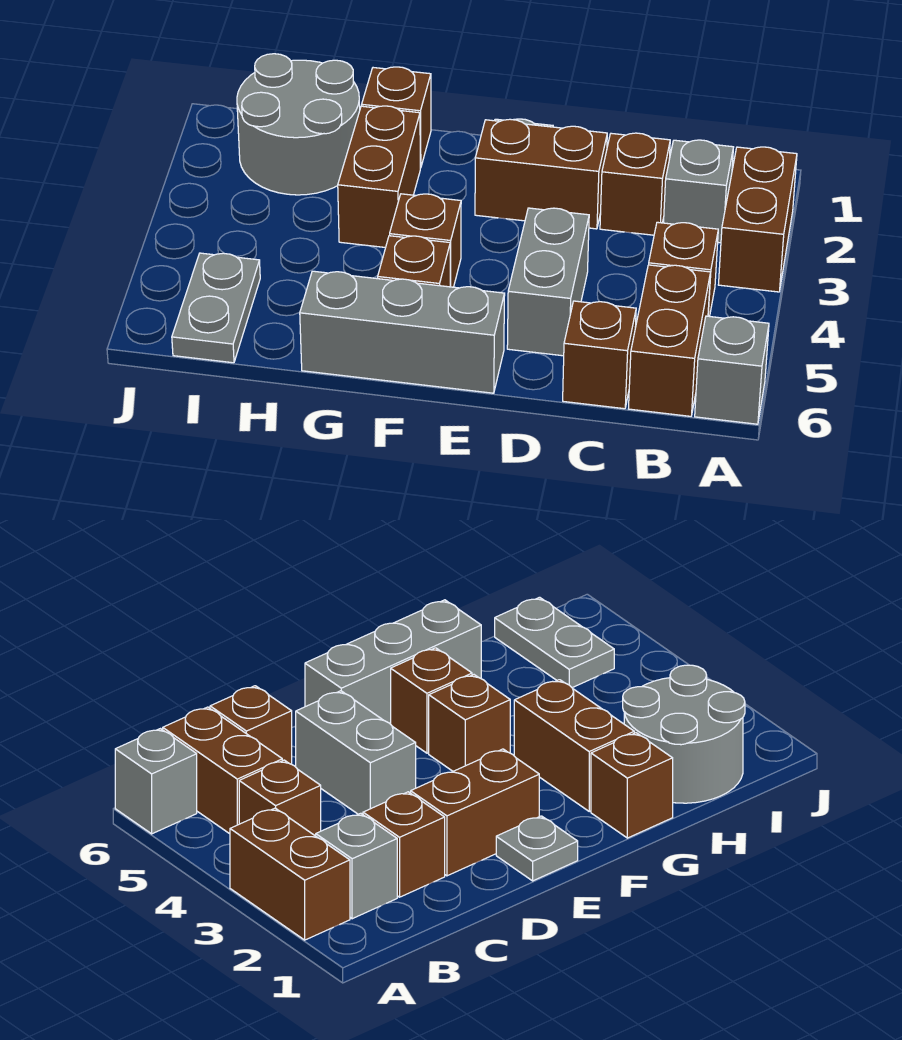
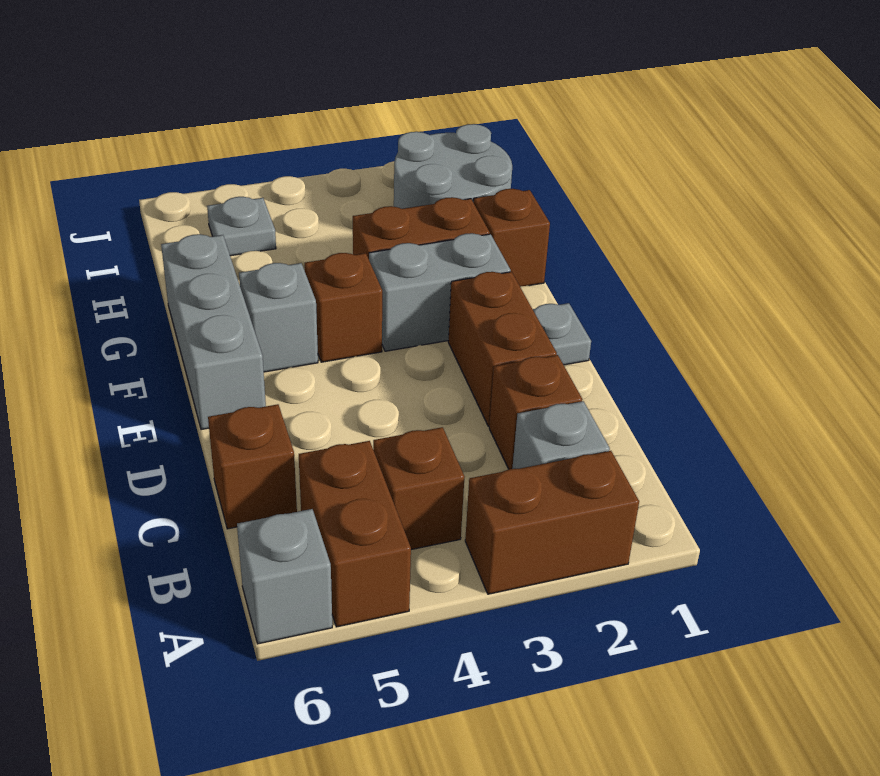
brown 1x2 brick [629,265,711,416] -> brown 1x2 brick turned to [299,441,411,627]
grey 1x2 brick [507,208,589,356] -> grey 1x2 brick moved to [369,233,511,351]
brown 1x1 brick [378,236,450,287] -> grey 1x1 brick [239,263,318,372]
grey 1x2 plate [172,253,260,363] -> grey 1x1 plate [207,197,276,256]

